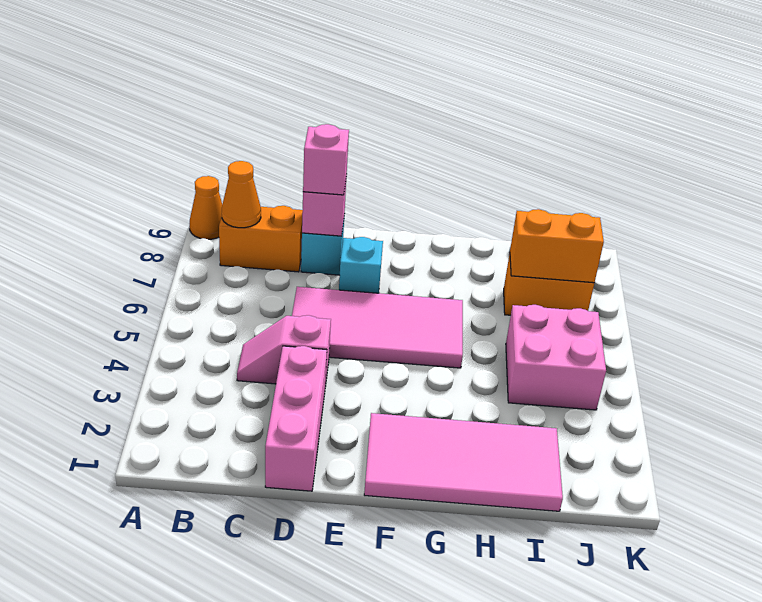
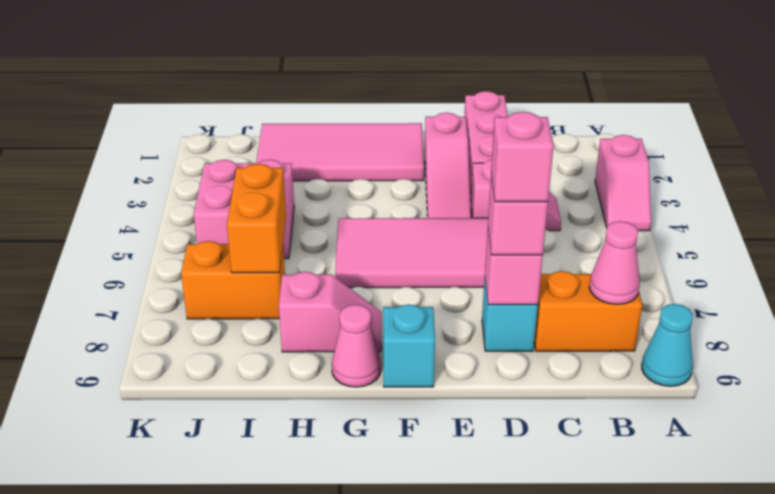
none -> pink 1x2 slope [595,135,651,231]
orange 1x1 cone [190,176,222,239] -> cyan 1x1 cone [642,304,693,386]
orange 1x1 cone [222,161,261,228] -> pink 1x1 cone [589,221,640,304]
none -> pink 1x1 brick [491,112,554,202]
none -> pink 1x3 slope [425,113,471,218]
cyan 1x1 brick [339,237,383,293] -> cyan 1x1 brick moved to [383,304,435,387]
none -> pink 1x2 slope [279,272,381,352]
none -> pink 1x1 cone [332,305,381,387]
orange 1x2 brick [510,209,604,283] -> orange 1x2 brick turned to [227,164,286,273]

